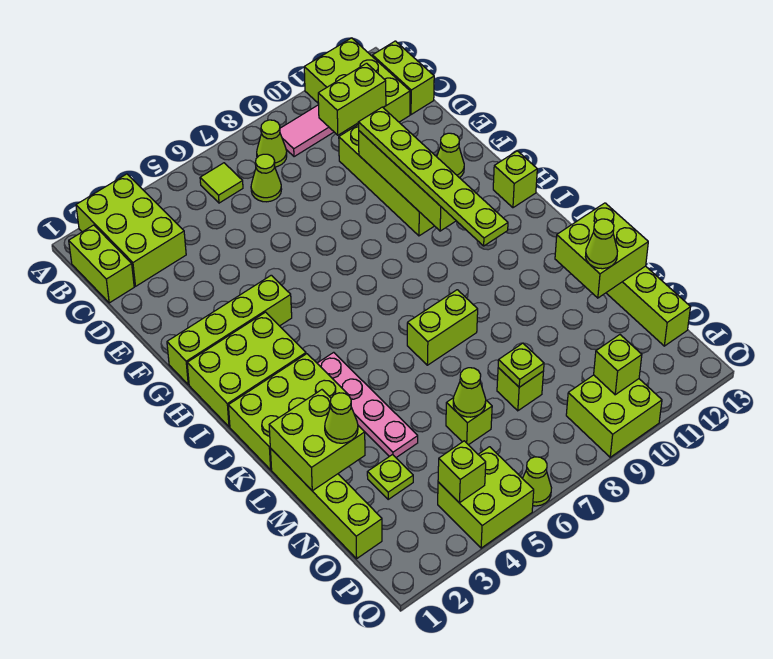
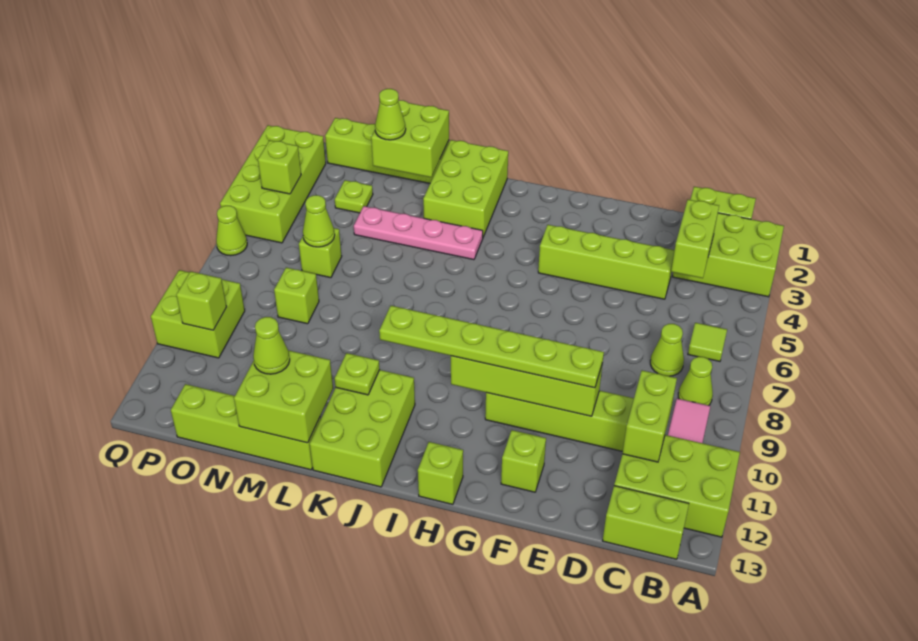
lime 1x1 cone [437,133,464,178] -> lime 1x1 brick [501,430,546,492]
lime 1x4 brick [167,275,292,385] -> lime 1x4 brick turned to [538,225,675,299]
lime 2x3 brick [187,312,306,427] -> lime 2x3 brick moved to [310,370,415,487]
lime 1x2 brick [407,290,478,365] -> lime 1x2 brick moved to [671,199,719,278]
lime 1x1 plate [498,343,544,387] -> lime 1x1 plate moved to [335,353,380,395]
lime 2x2 brick [438,447,534,548] -> lime 2x4 brick [220,125,326,243]

